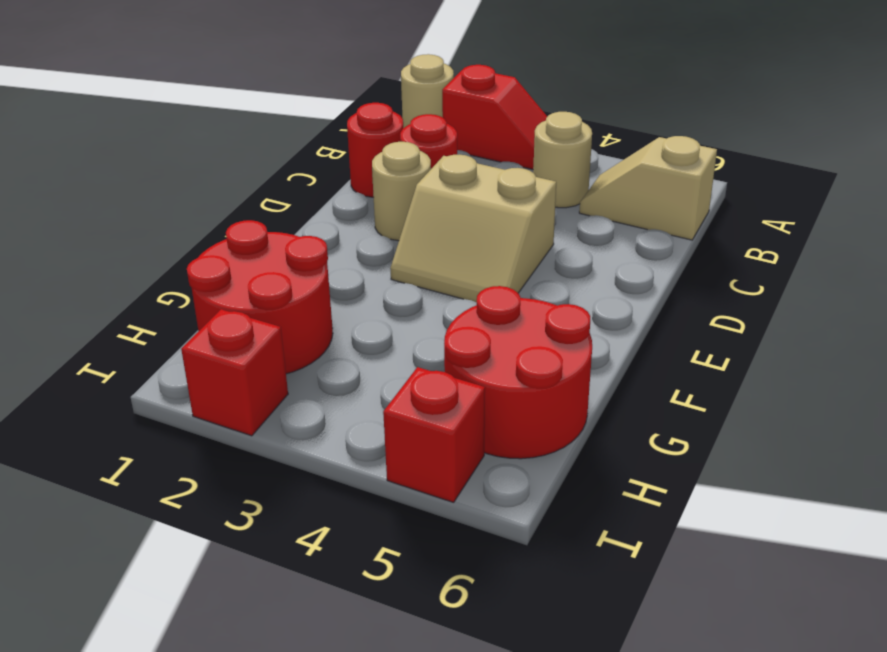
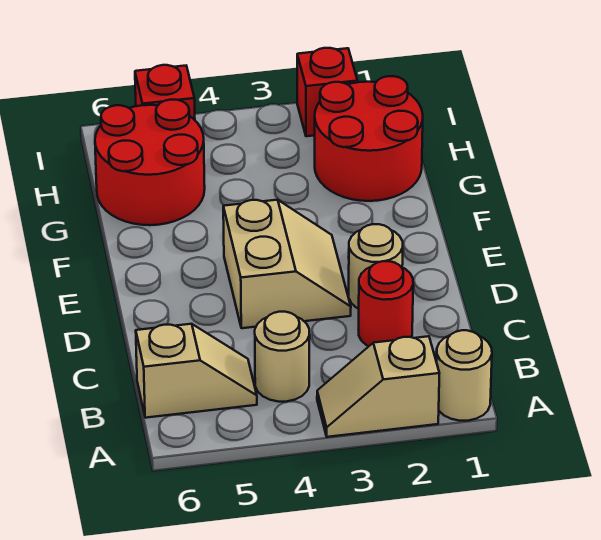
red 1x2 slope [442,65,547,169] -> tan 1x2 slope [317,336,439,437]
red 1x1 round brick [347,103,403,197] -> none
tan 2x2 slope [390,154,556,302] -> tan 2x2 slope turned to [223,200,351,328]

